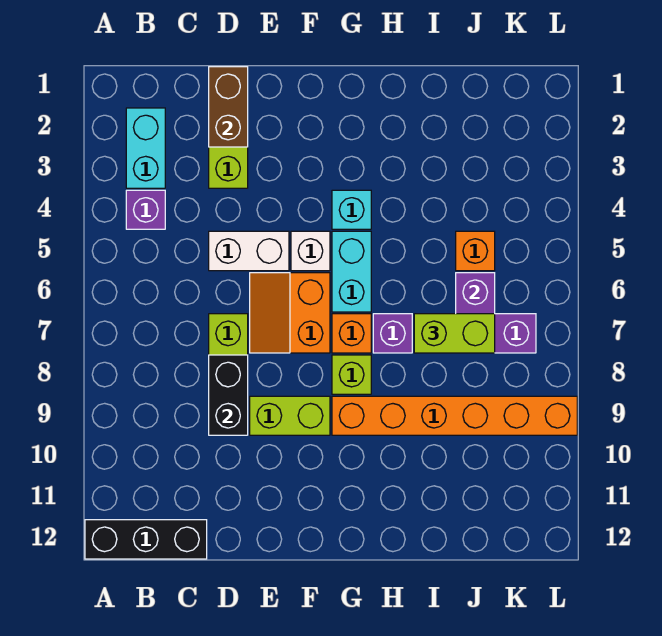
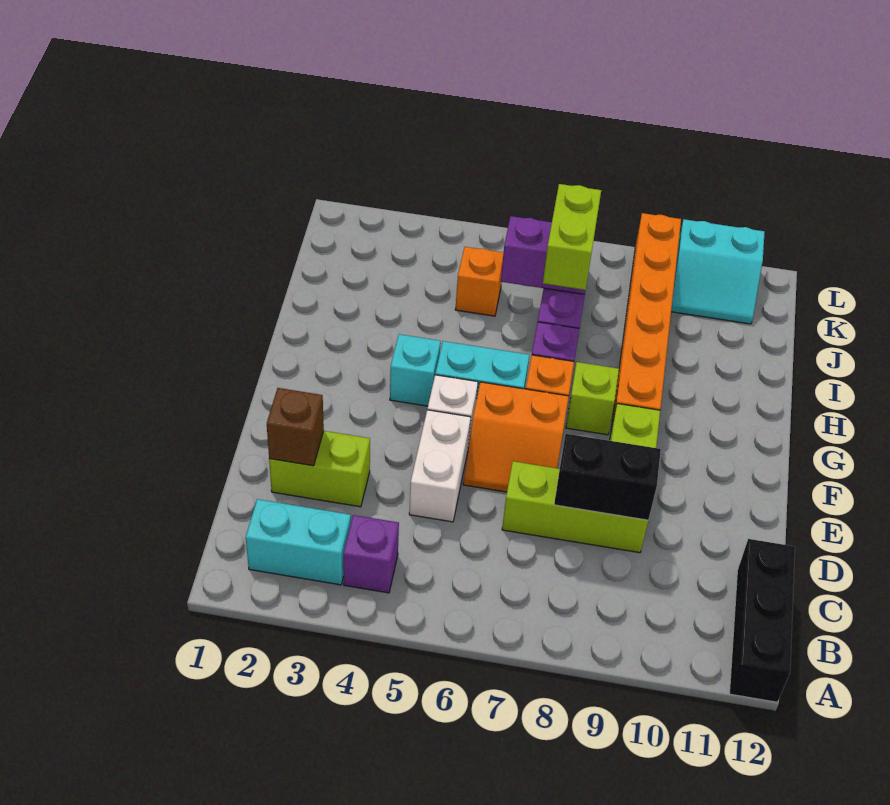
brown 1x2 brick [209,67,248,147] -> brown 1x1 brick [267,388,324,466]
none -> cyan 2x2 slope [671,219,765,324]

